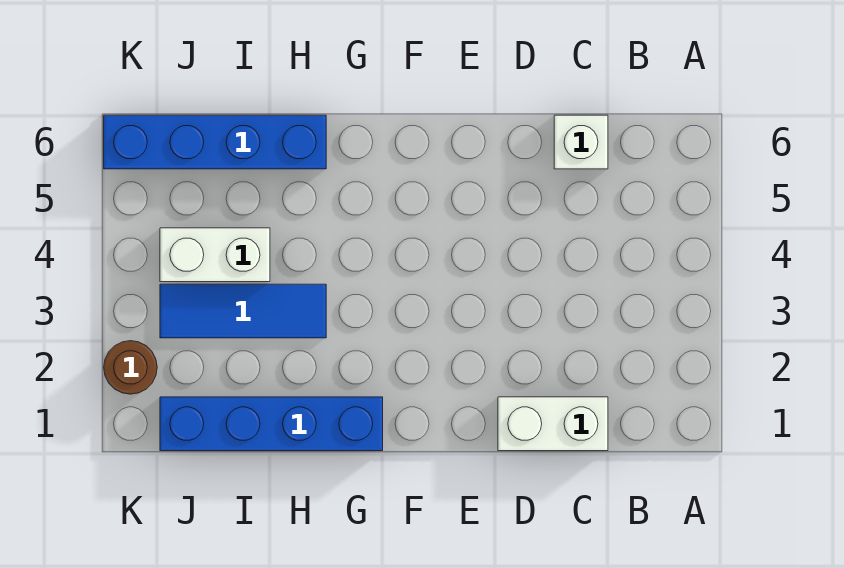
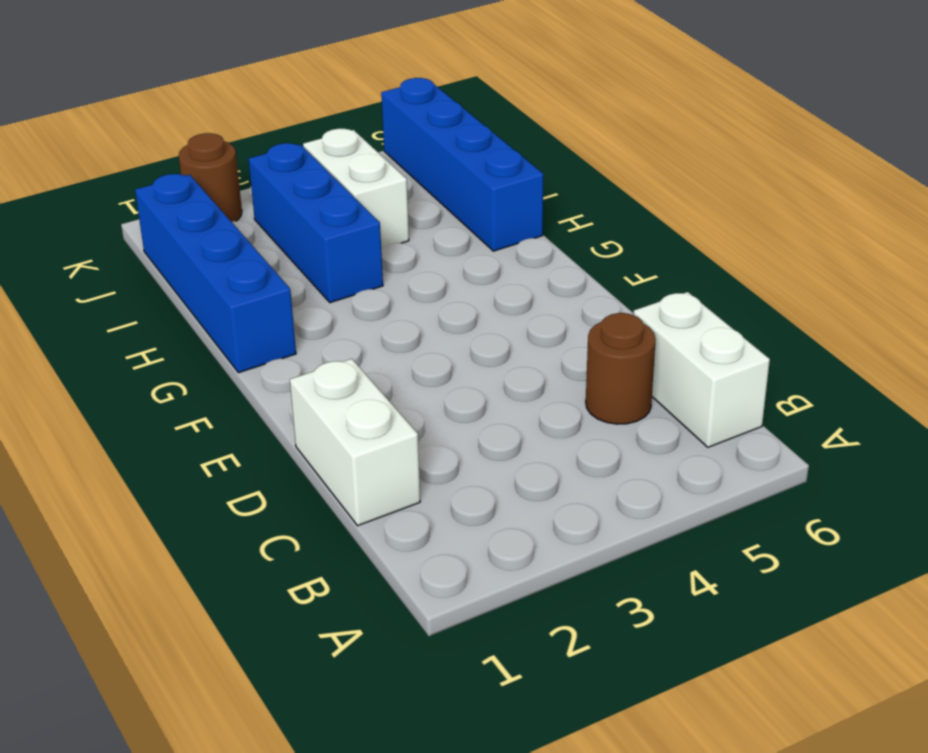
none -> brown 1x1 round brick [586,313,656,424]
white 1x1 brick [554,115,608,169] -> white 1x2 brick [634,292,770,447]
blue 1x3 tile [160,284,326,338] -> blue 1x3 brick [249,143,383,303]

